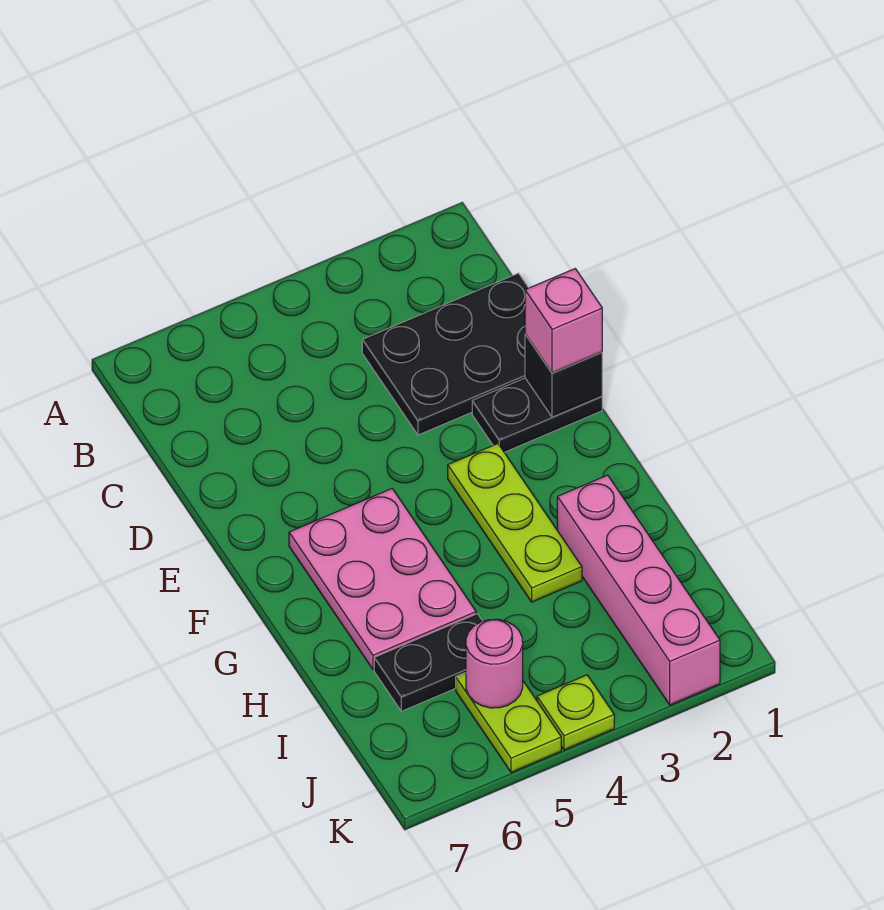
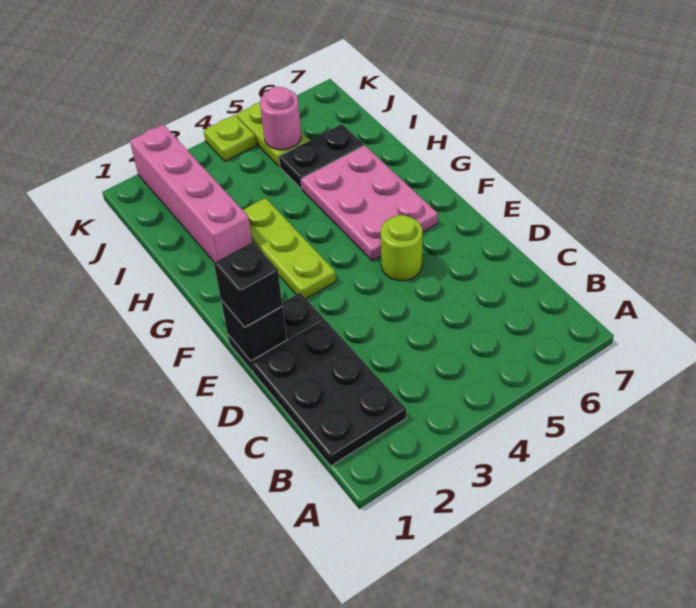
black 2x3 plate [362,273,528,435] -> black 2x3 plate turned to [252,320,406,466]
pink 1x1 brick [525,269,602,373] -> black 1x1 brick [214,242,282,327]
none -> lime 1x1 round brick [381,215,422,281]

